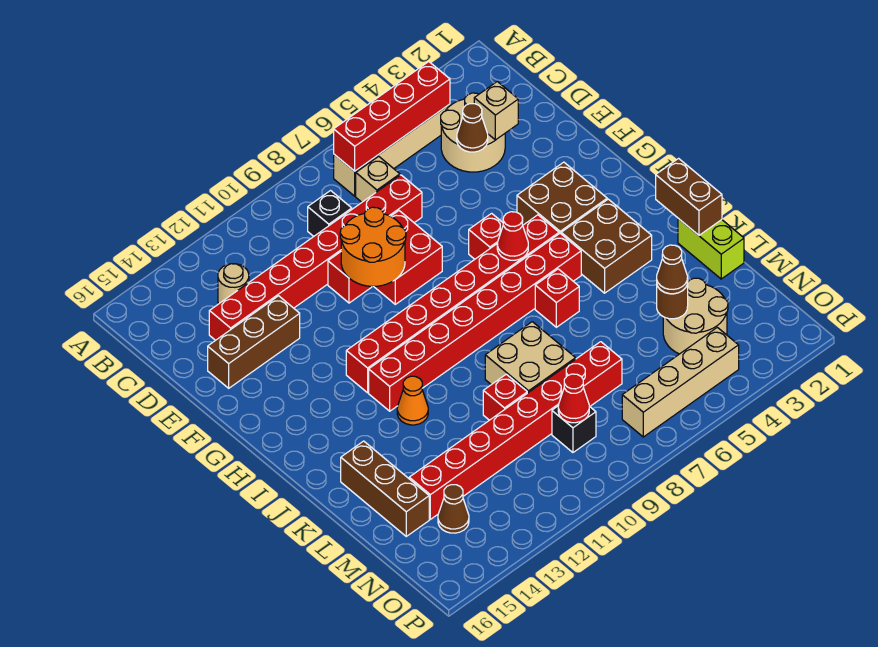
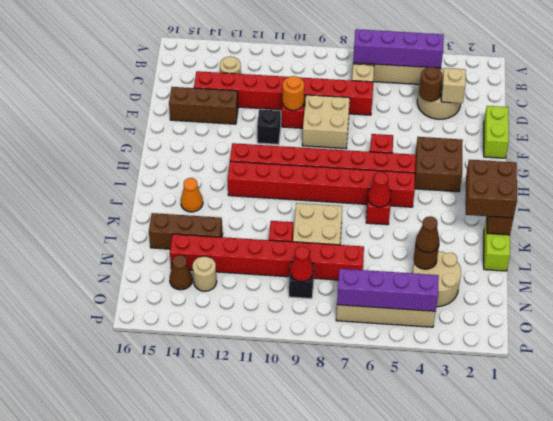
red 1x4 brick [334,62,450,171] -> purple 1x4 brick [353,29,444,68]
black 1x1 brick [308,191,352,236] -> black 1x1 brick moved to [257,109,281,144]
brown 1x1 cone [457,104,488,152] -> brown 1x1 round brick [419,67,443,101]
none -> lime 1x2 brick [484,106,509,158]
red 2x2 brick [374,211,442,304] -> tan 2x2 brick [302,95,350,149]
orange 2x2 round brick [340,207,406,286] -> orange 1x1 round brick [283,76,304,110]
red 1x1 cone [497,212,528,260] -> red 1x1 cone moved to [368,172,391,207]
brown 2x2 brick [561,199,652,293] -> brown 2x2 brick moved to [466,160,517,218]
orange 1x1 cone [397,376,428,425] -> orange 1x1 cone moved to [181,178,203,212]
brown 1x3 brick [341,441,429,536] -> brown 1x3 brick turned to [149,213,223,249]
none -> tan 1x1 round brick [193,256,217,291]
none -> purple 1x4 brick [337,269,439,311]

